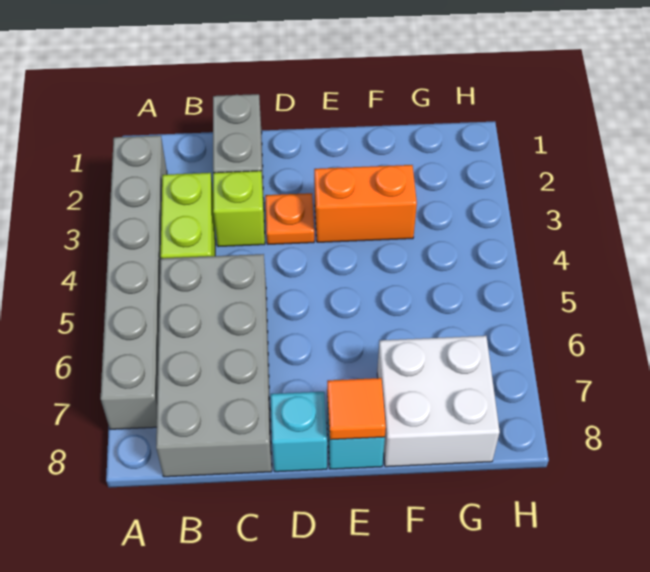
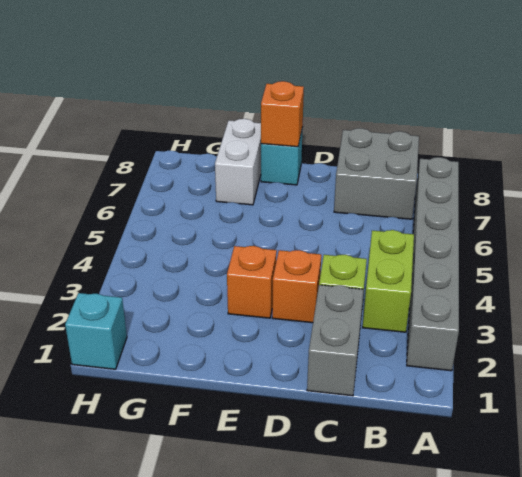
grey 2x4 brick [156,254,272,477] -> grey 2x2 brick [334,128,419,219]
orange 1x1 plate [265,193,314,244] -> orange 1x1 brick [272,250,321,323]
cyan 1x1 brick [271,392,327,472] -> cyan 1x1 brick moved to [65,293,127,369]
orange 1x2 brick [314,165,417,242] -> orange 1x1 brick [227,246,277,318]
orange 1x1 tile [327,378,386,440] -> orange 1x1 brick [261,81,304,147]
white 2x2 brick [377,336,500,467] -> white 1x2 brick [215,119,261,205]

